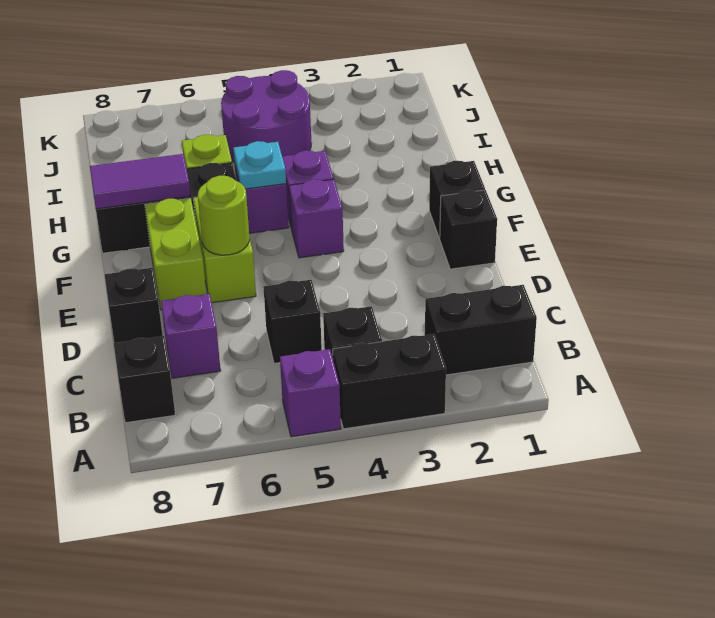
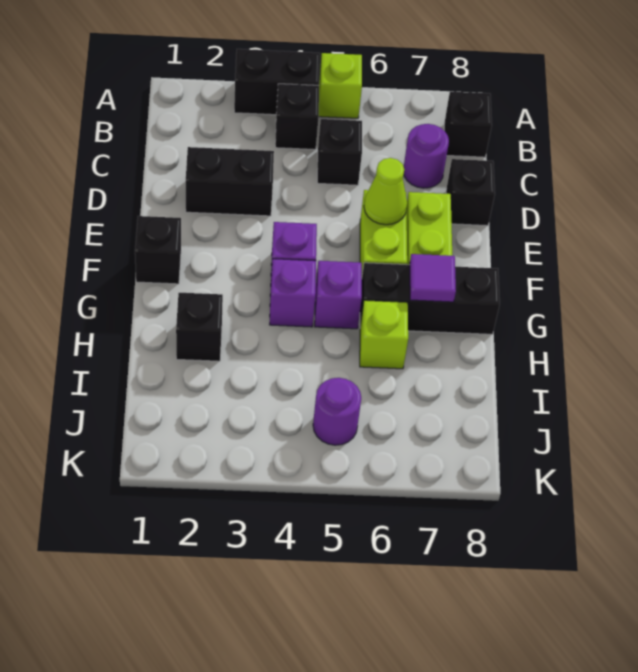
purple 1x1 brick [280,349,341,437] -> lime 1x1 brick [319,53,362,118]
black 1x2 brick [425,285,537,375] -> black 1x2 brick moved to [186,147,274,216]
purple 1x1 brick [161,294,221,378] -> purple 1x1 round brick [404,124,449,188]
black 1x1 brick [440,190,497,269] -> black 1x1 brick moved to [176,293,223,361]
lime 1x1 round brick [198,176,249,255] -> lime 1x1 cone [364,158,407,225]
cyan 1x1 plate [233,141,286,189] -> none
purple 1x2 tile [90,154,190,209] -> purple 1x1 tile [409,254,456,302]
purple 2x2 round brick [221,70,311,162] -> purple 1x1 round brick [313,378,361,445]

